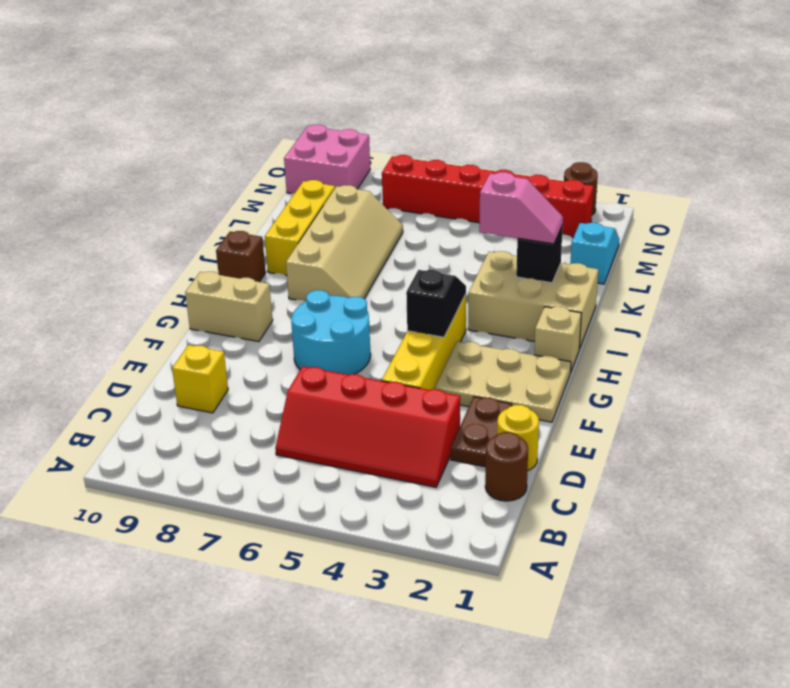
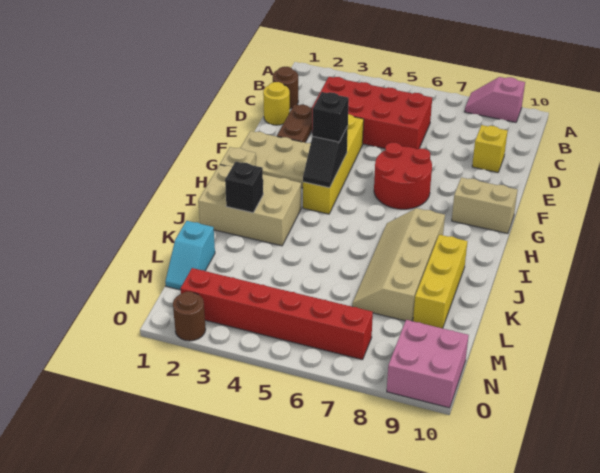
red 2x4 slope [275,366,460,487] -> red 2x4 brick [312,77,432,149]
cyan 2x2 round brick [291,290,371,375] -> red 2x2 round brick [374,143,432,209]
none -> black 1x1 brick [312,92,349,142]
brown 1x1 brick [216,231,266,282] -> none
pink 1x2 slope [479,172,563,244] -> pink 1x2 slope moved to [465,77,525,122]

